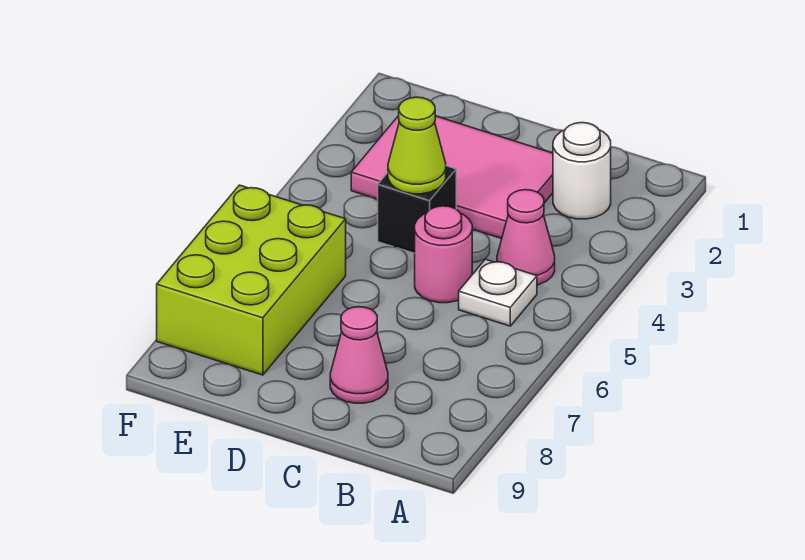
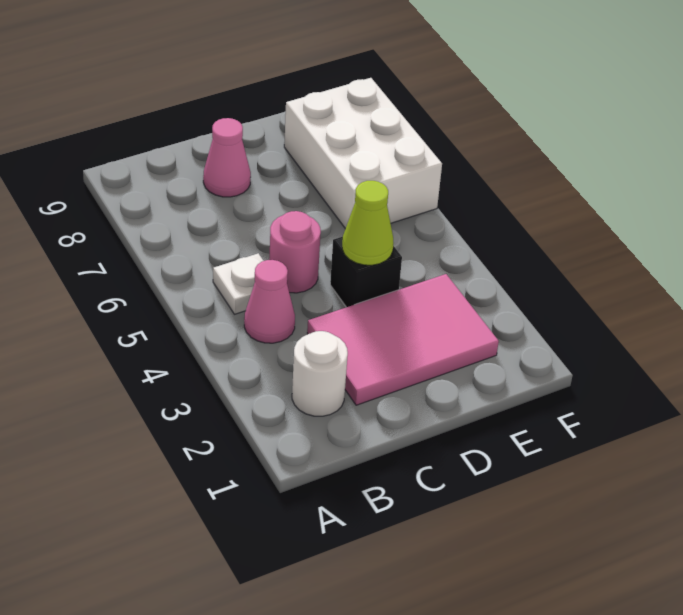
lime 2x3 brick [157,185,346,375] -> white 2x3 brick [284,78,442,229]

